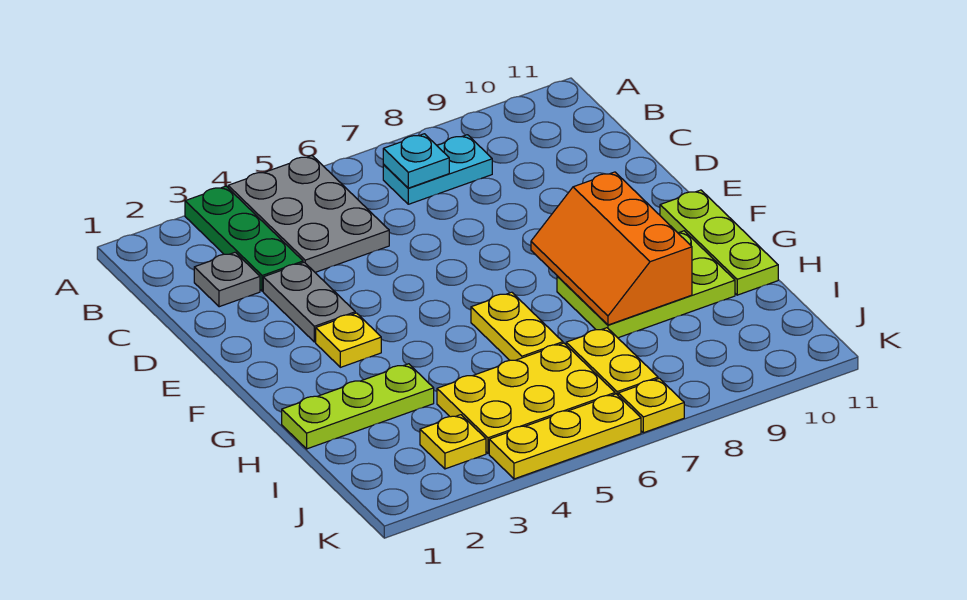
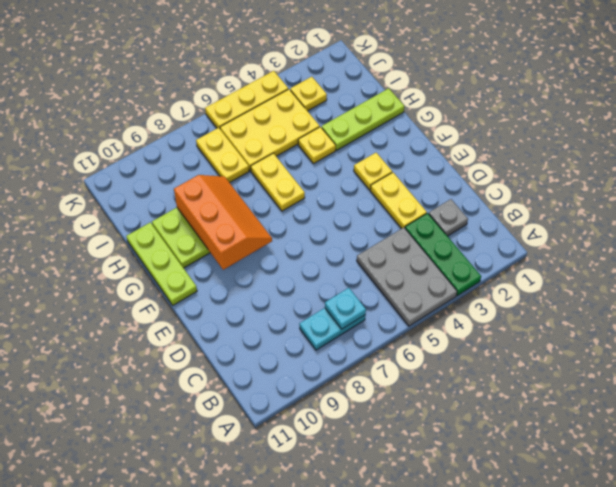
grey 1x2 plate [263,262,355,342] -> yellow 1x2 plate [370,172,427,229]
yellow 1x1 plate [618,378,684,433] -> yellow 1x1 plate moved to [298,127,336,164]

